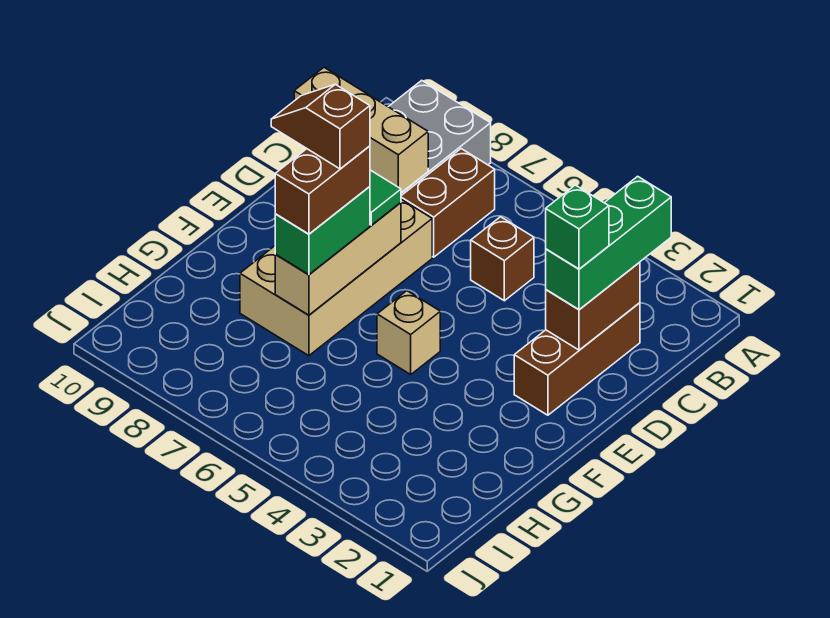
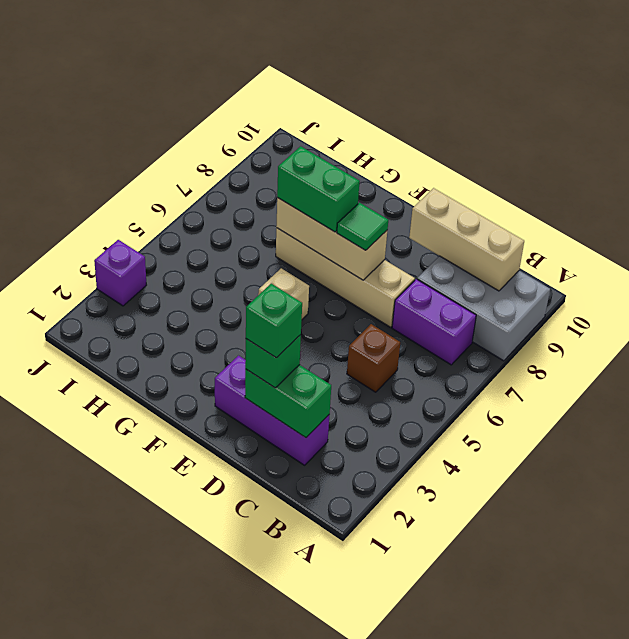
green 1x3 brick [546,176,671,310] -> green 1x1 brick [245,335,301,388]
brown 1x2 brick [401,149,495,257] -> purple 1x2 brick [392,279,476,365]
brown 1x3 brick [514,303,640,415] -> purple 1x3 brick [215,356,329,465]
brown 1x2 brick [546,262,640,350] -> green 1x2 brick [245,365,331,438]
tan 1x3 brick [294,68,428,193] -> tan 1x3 brick turned to [409,188,524,291]
tan 2x4 brick [240,199,432,356] -> tan 1x4 brick [276,228,415,327]
brown 1x2 brick [275,146,370,234] -> none
brown 1x2 slope [271,84,370,169] -> none
none -> purple 1x1 brick [94,240,146,306]

